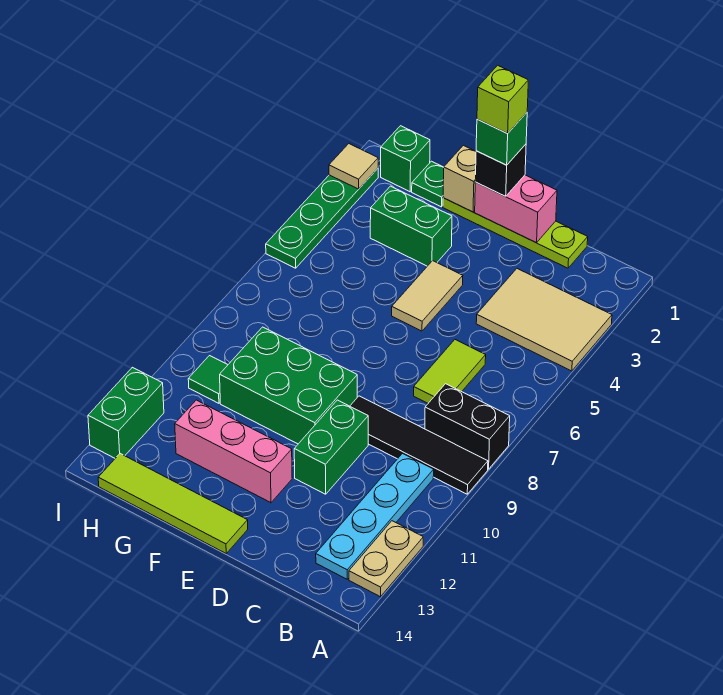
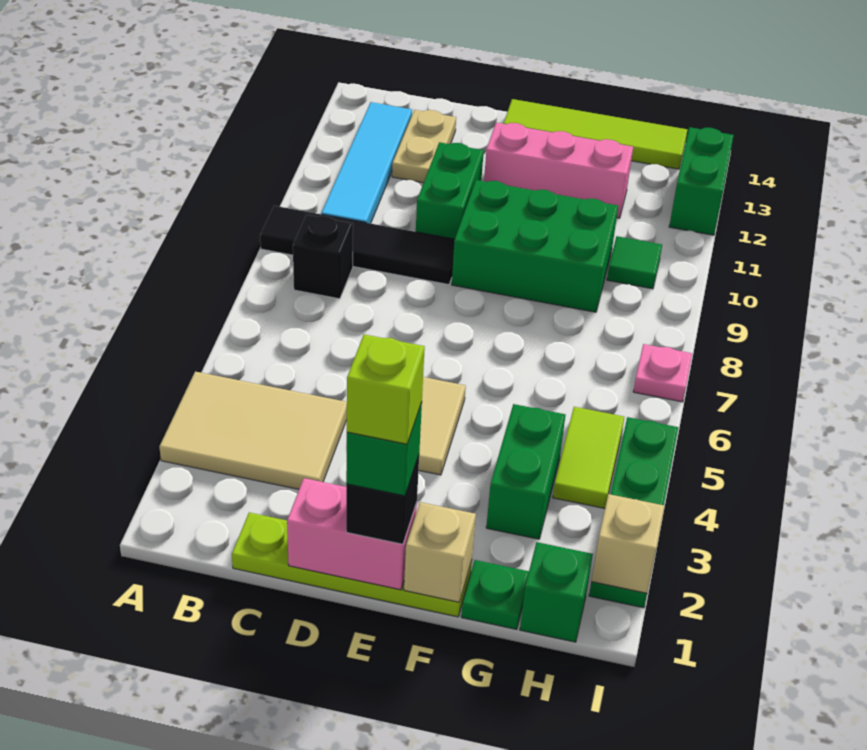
black 1x2 brick [425,384,510,469] -> black 1x1 brick [293,215,353,299]
tan 1x2 plate [349,521,423,597] -> tan 1x2 plate moved to [392,110,456,183]
cyan 1x4 plate [316,454,434,579] -> cyan 1x4 tile [321,102,412,223]
lime 1x2 tile [414,340,486,403] -> lime 1x2 tile moved to [553,407,624,508]
green 1x2 brick [370,186,452,266] -> green 1x2 brick turned to [486,404,565,539]
tan 1x1 tile [329,144,378,189] -> tan 1x1 brick [591,494,665,593]
none -> pink 1x1 plate [633,344,692,402]

